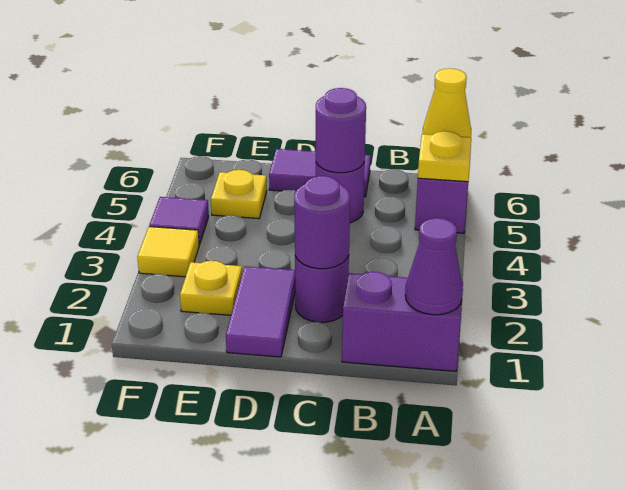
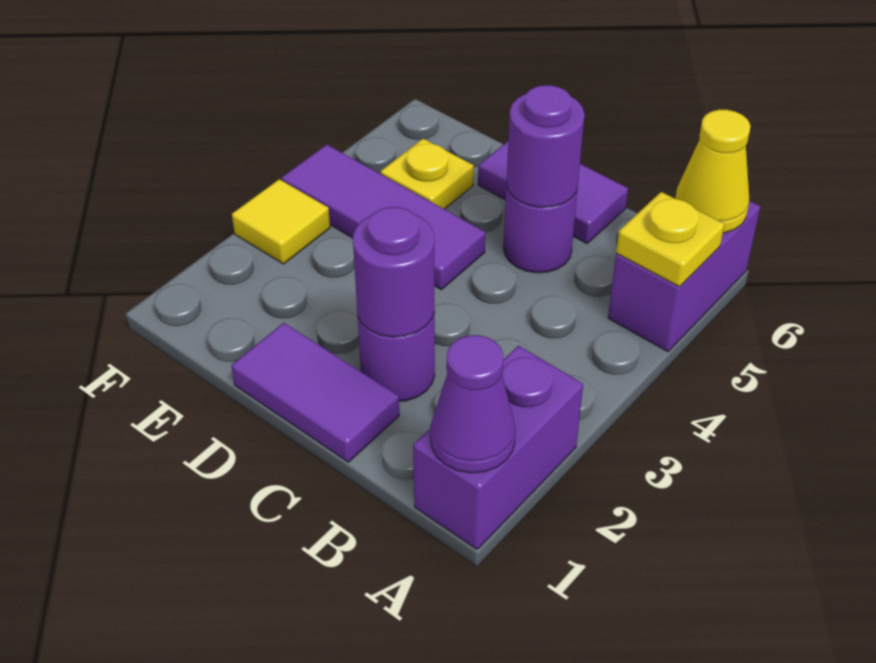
purple 1x2 brick [342,272,463,371] -> purple 1x2 brick turned to [413,346,583,549]
purple 1x2 tile [226,266,295,357] -> purple 1x2 tile turned to [231,323,399,462]
yellow 1x1 plate [180,261,242,315] -> none
purple 1x1 tile [149,197,209,245] -> purple 1x3 tile [282,144,485,290]

